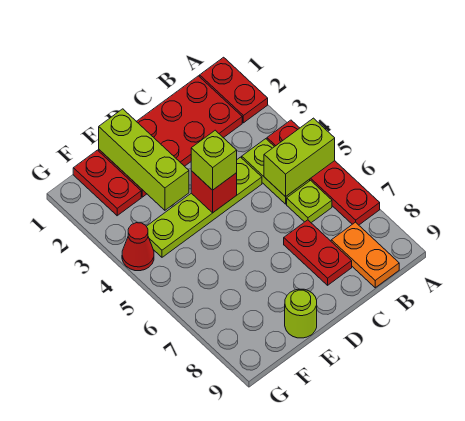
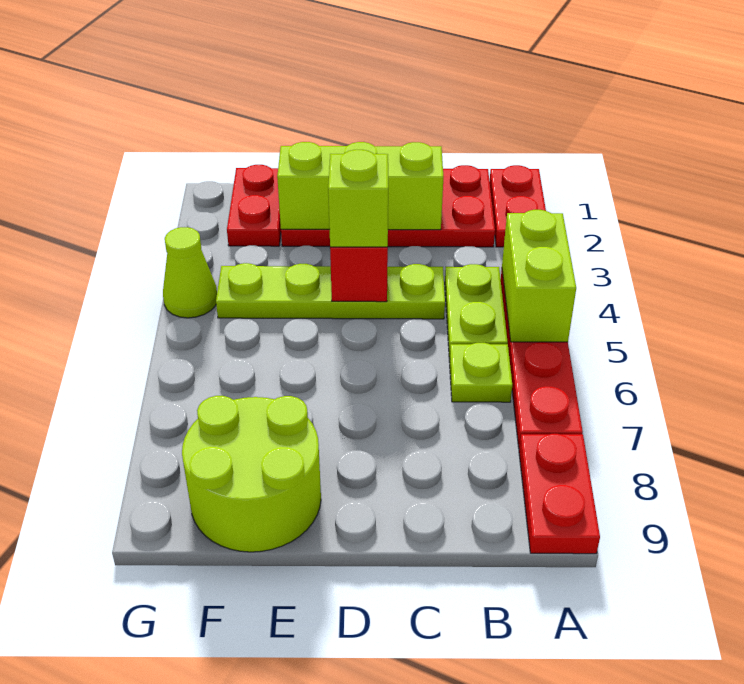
lime 1x2 brick [264,118,335,197] -> lime 1x2 brick turned to [502,210,576,342]
orange 1x2 plate [331,222,399,288] -> none
red 1x2 plate [284,220,352,285] -> red 1x2 plate moved to [519,434,600,554]
lime 1x3 brick [99,109,189,210] -> lime 1x3 brick turned to [277,142,443,230]
lime 1x1 round brick [285,289,317,338] -> lime 2x2 round brick [182,396,321,552]
red 1x1 cone [122,223,154,271] -> lime 1x1 cone [163,227,217,318]

